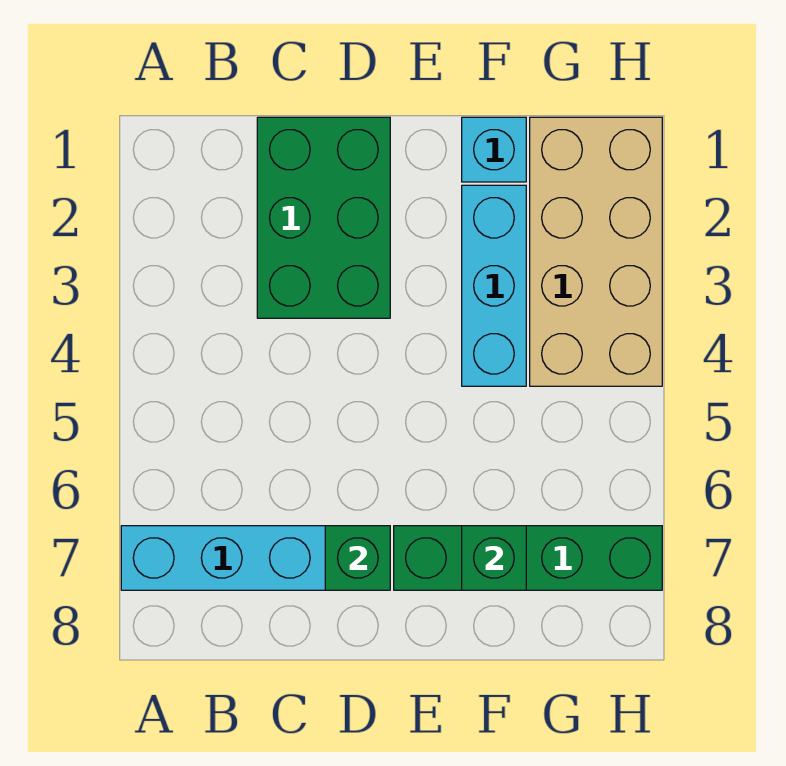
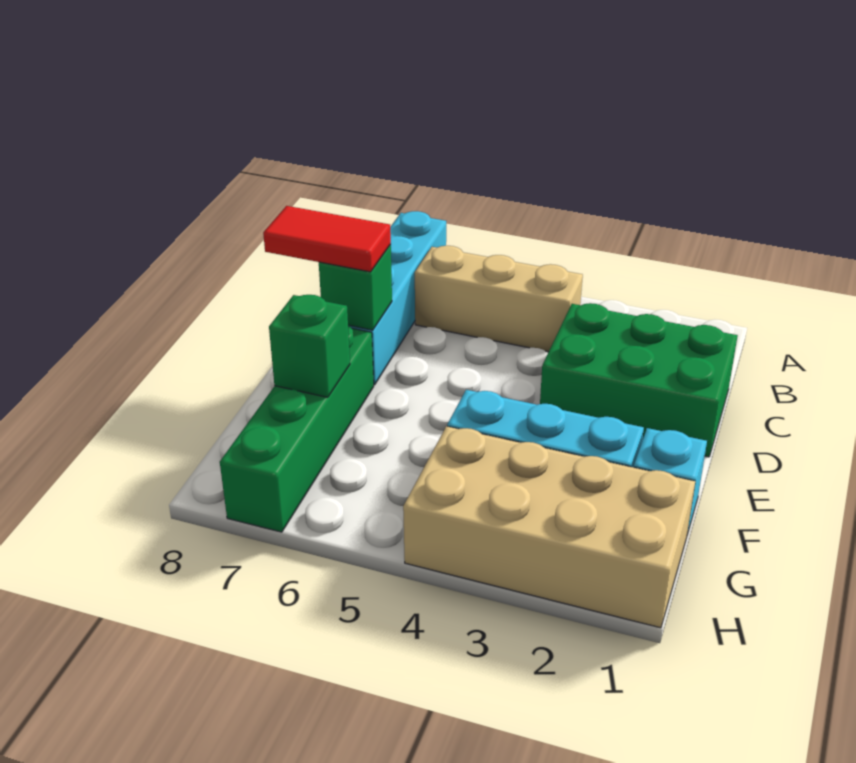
none -> tan 1x3 brick [415,246,583,352]
none -> red 1x2 tile [263,206,391,272]

